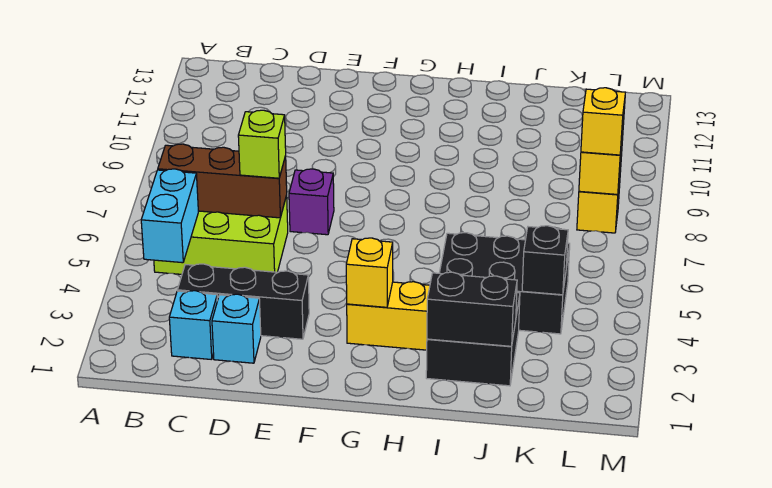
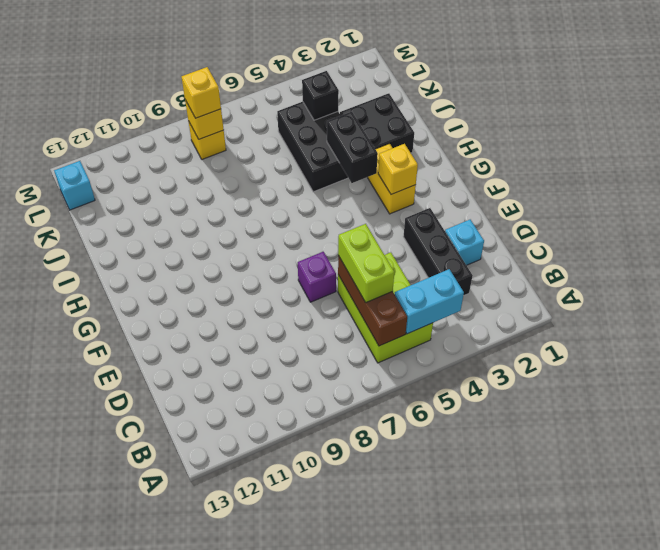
cyan 1x1 brick [169,291,217,360] -> cyan 1x1 brick moved to [54,161,95,210]
lime 1x1 brick [238,110,286,178] -> lime 1x2 brick [338,224,394,302]
black 1x2 brick [427,272,517,346] -> black 1x2 brick moved to [327,112,378,183]

